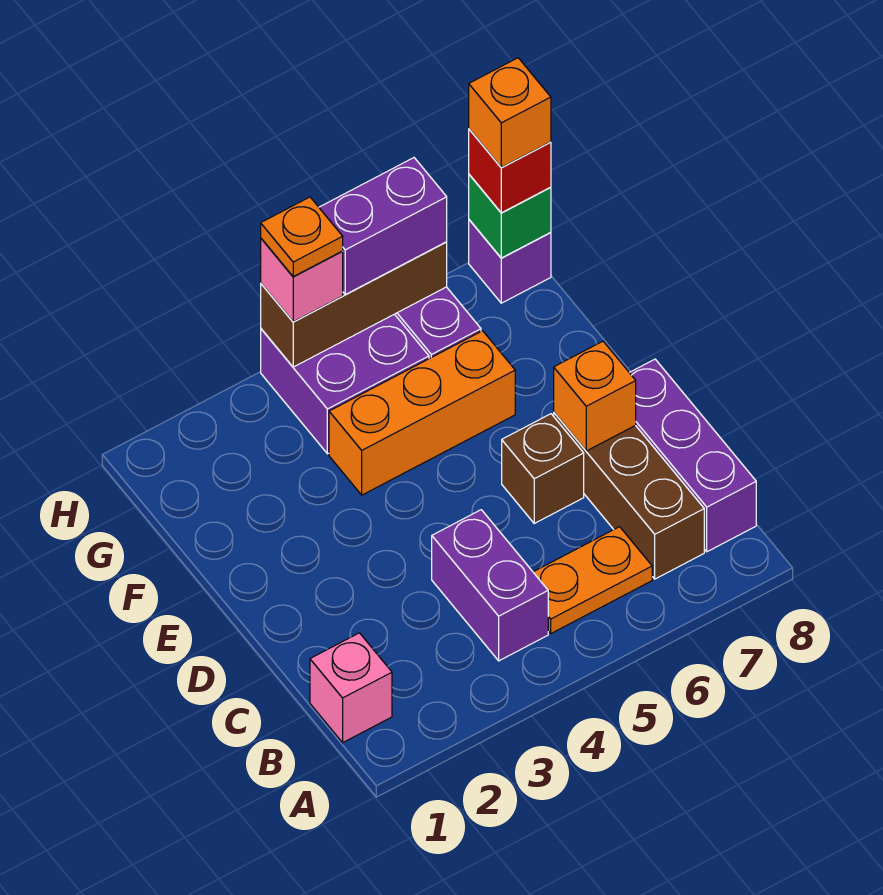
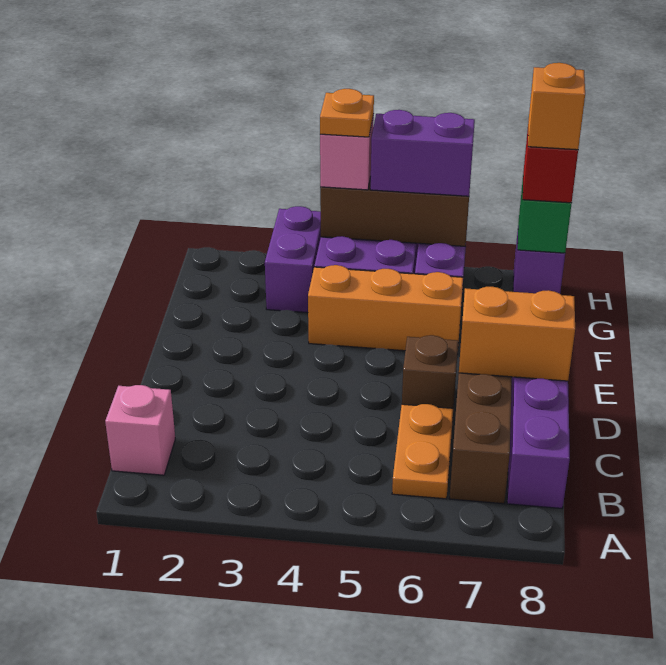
purple 1x2 brick [432,510,548,661] -> purple 1x2 brick moved to [265,206,321,313]
orange 1x2 plate [533,527,652,633] -> orange 1x2 plate turned to [392,404,453,499]
orange 1x1 brick [554,341,636,451] -> orange 1x2 brick [459,287,575,381]

